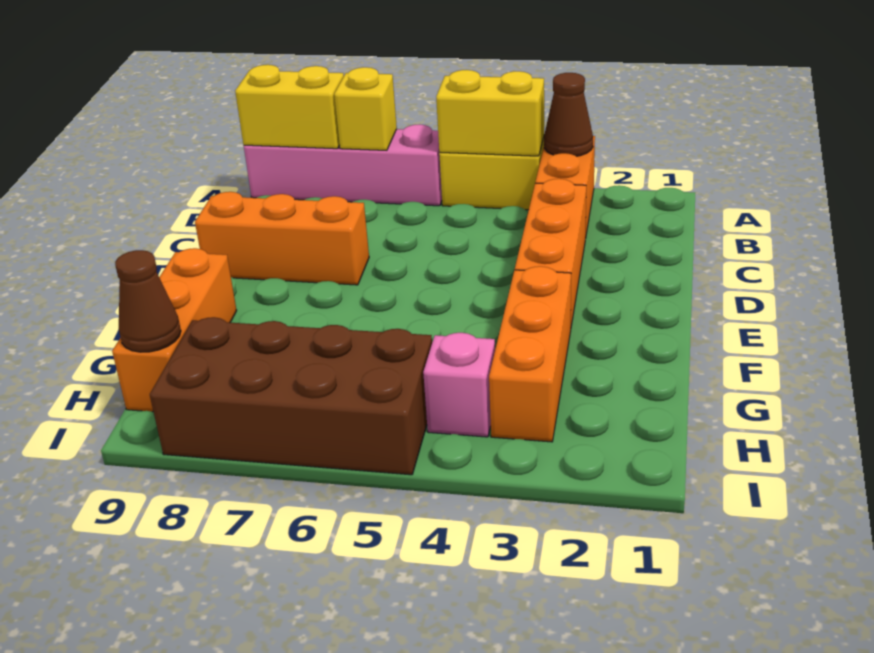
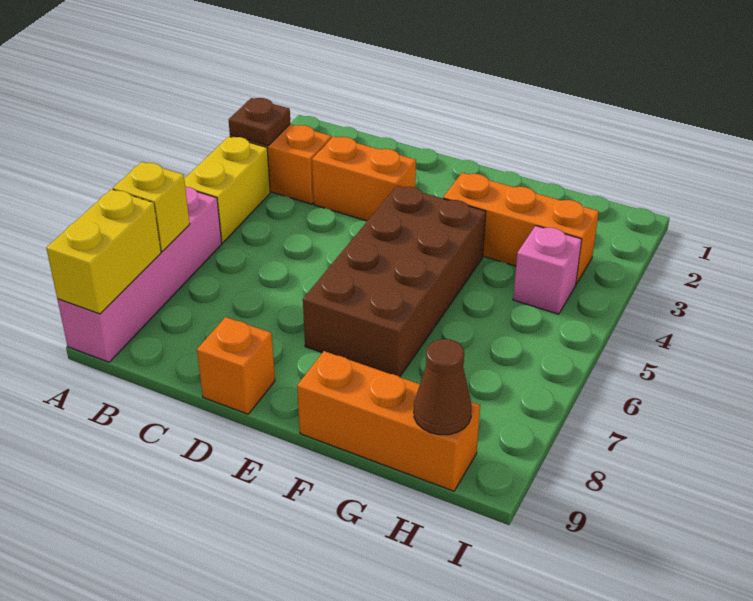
brown 1x1 cone [544,73,593,156] -> brown 1x1 plate [228,98,290,146]
yellow 1x2 brick [436,70,544,156] -> none
orange 1x3 brick [515,179,586,326] -> orange 1x2 brick [312,136,416,221]
orange 1x3 brick [195,192,369,285] -> orange 1x1 brick [197,317,275,414]
brown 2x4 brick [150,317,432,475] -> brown 2x4 brick moved to [303,185,486,377]

